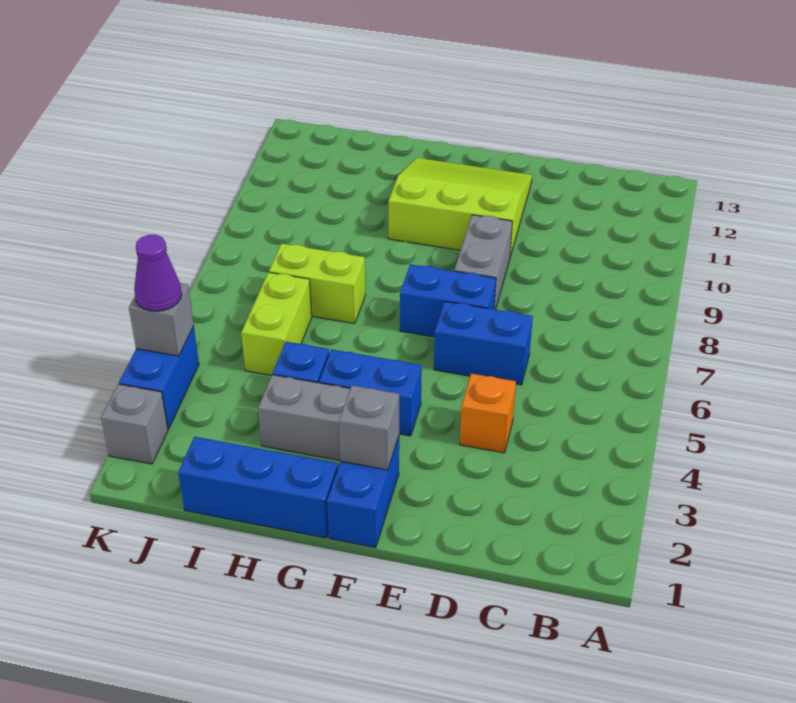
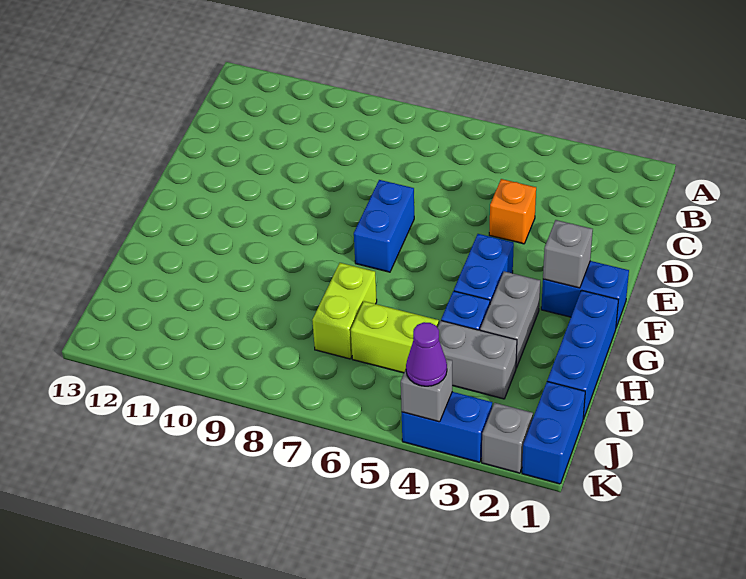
blue 1x2 brick [434,301,533,385] -> blue 1x2 brick moved to [522,382,585,484]
grey 1x2 brick [454,215,512,310] -> grey 1x2 brick moved to [438,321,517,399]
lime 3x3 slope [388,158,532,257] -> none

